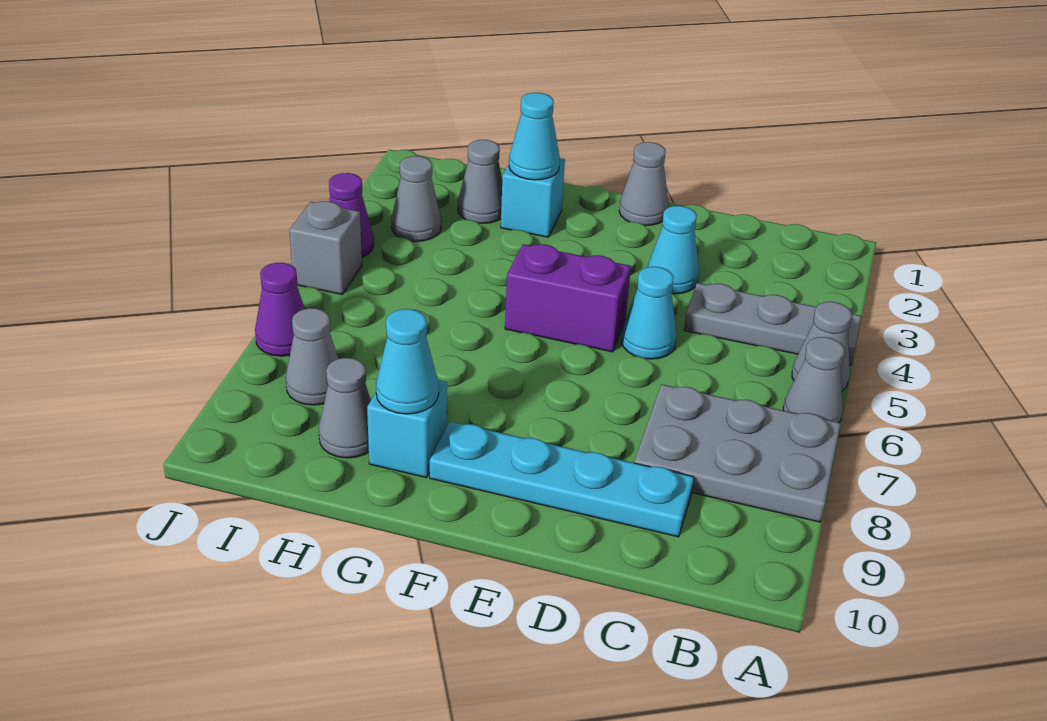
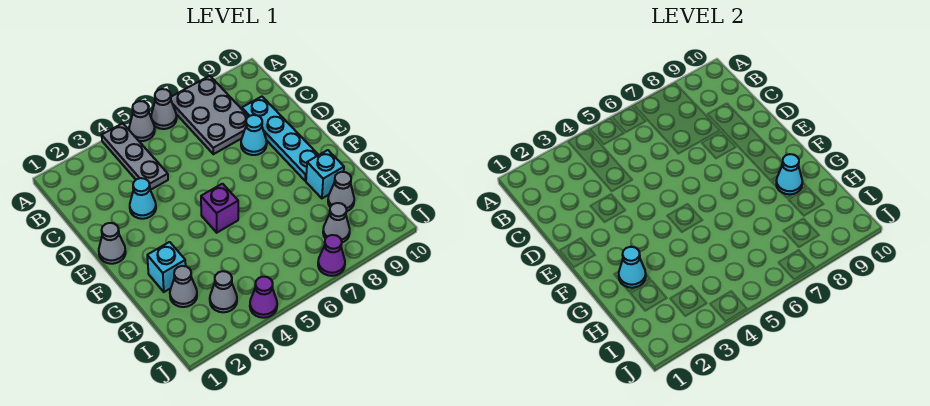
cyan 1x1 cone [621,267,677,359] -> cyan 1x1 cone moved to [241,115,267,155]
purple 1x2 brick [505,244,631,352] -> purple 1x1 brick [201,184,238,233]
grey 1x1 brick [289,201,362,295] -> none

